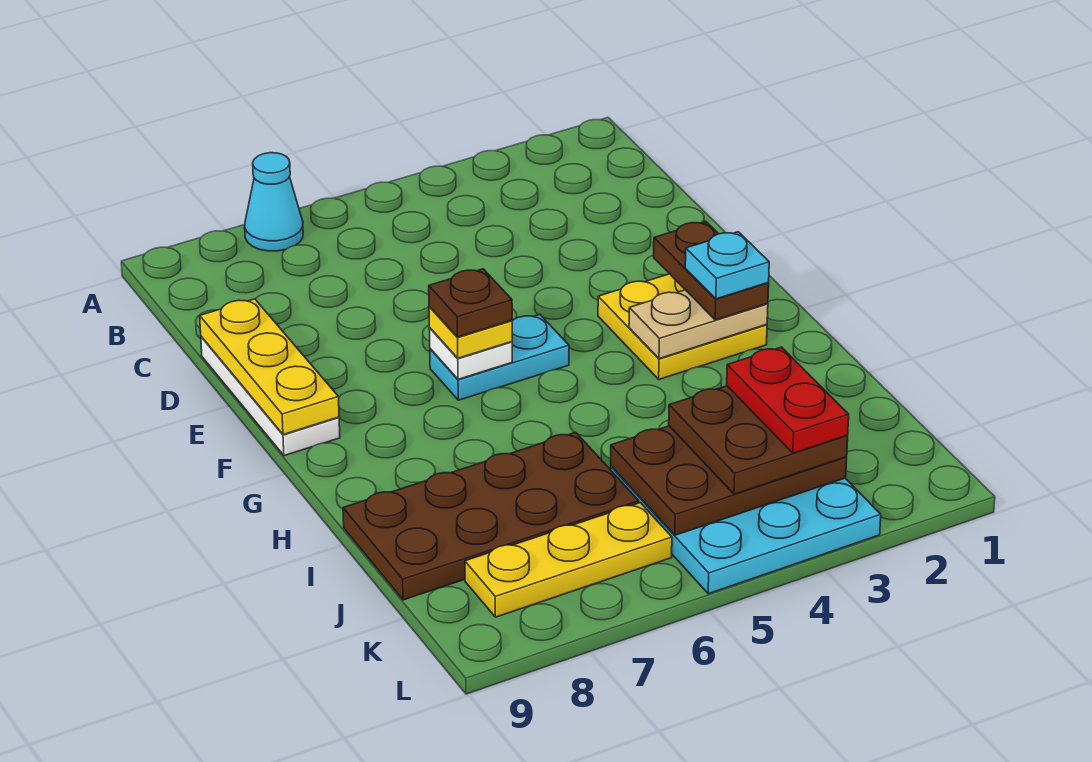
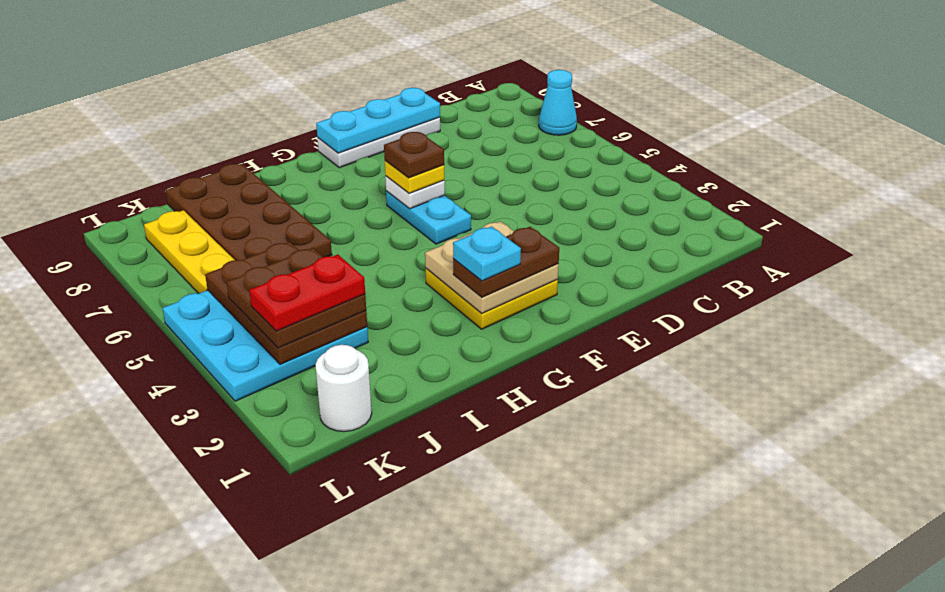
yellow 1x3 plate [200,299,339,435] -> cyan 1x3 plate [316,88,440,153]
tan 1x2 plate [629,290,768,359] -> tan 2x2 plate [425,221,559,313]
none -> white 1x1 round brick [315,345,372,431]

